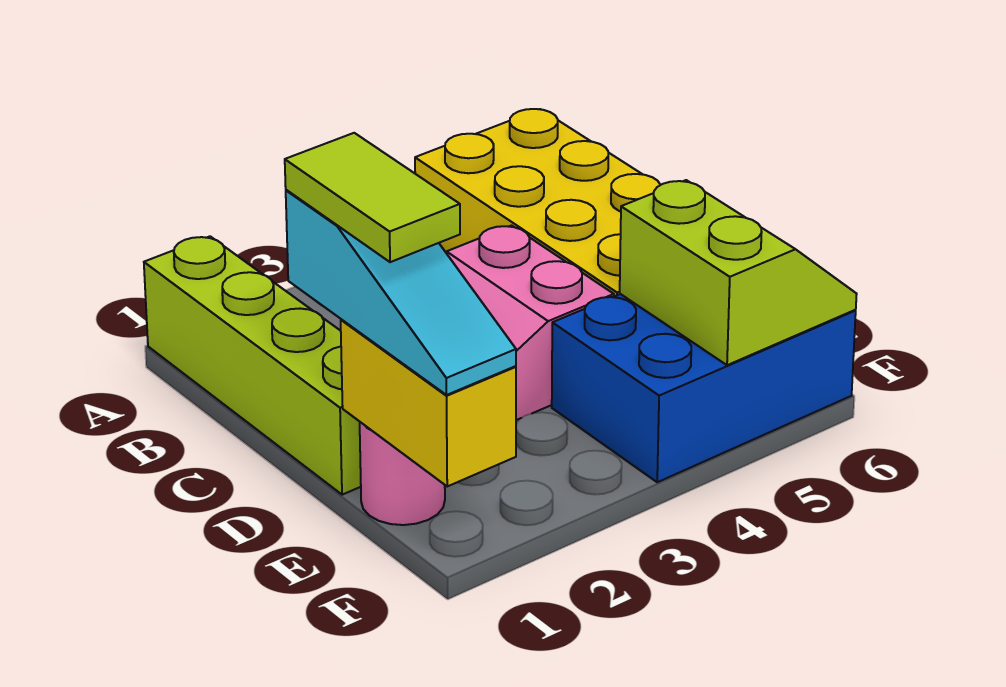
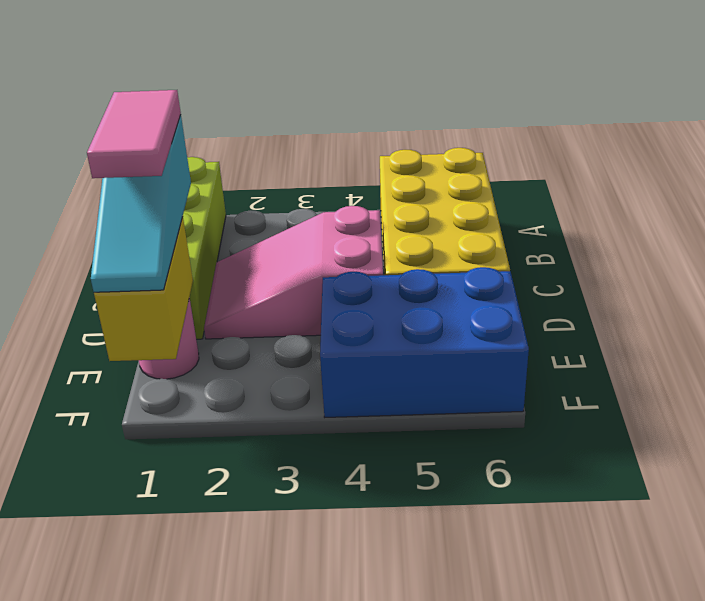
lime 1x2 tile [285,133,460,262] -> pink 1x2 tile [87,90,181,178]
lime 2x2 slope [620,180,857,365] -> none

